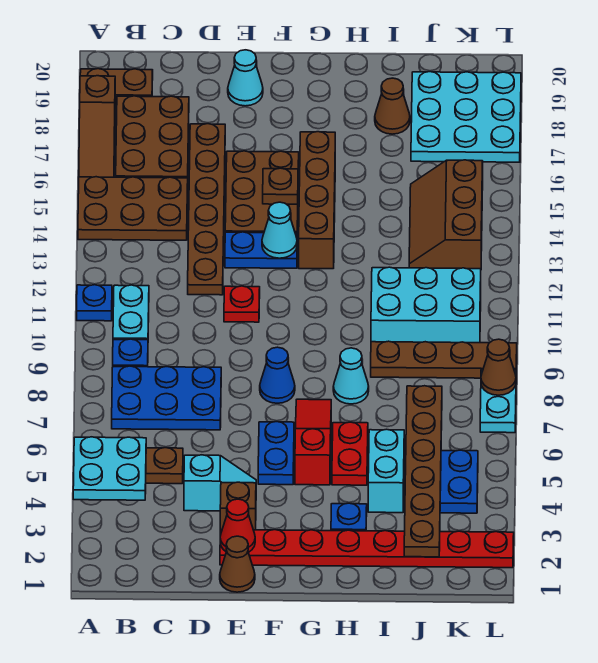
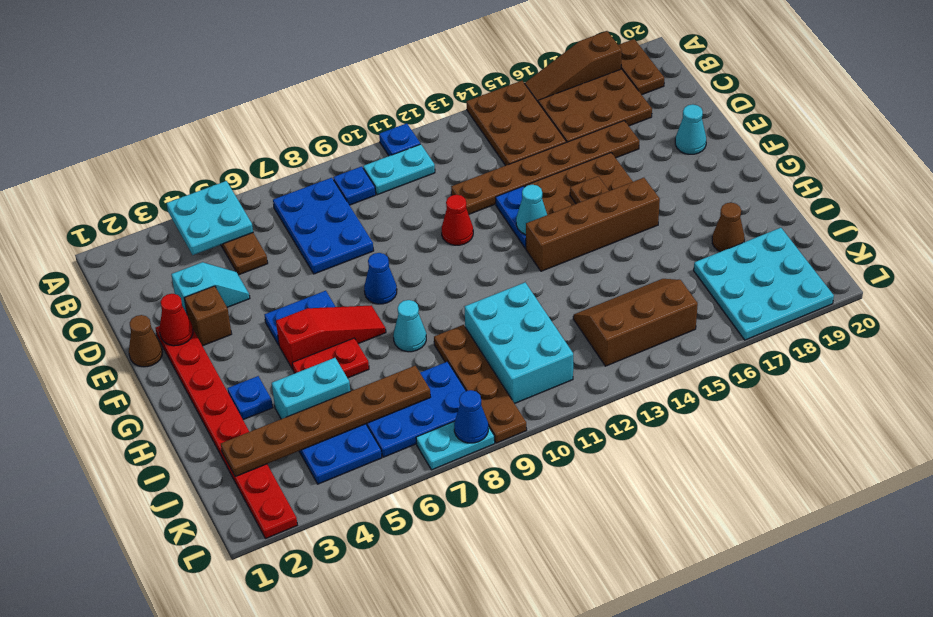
cyan 1x2 slope [184,455,256,511] -> cyan 1x2 slope turned to [171,262,250,313]
red 1x1 plate [224,286,260,322] -> red 1x1 cone [442,195,473,245]
none -> blue 2x3 plate [366,362,466,457]
brown 1x1 cone [481,339,516,395] -> blue 1x1 cone [454,390,488,443]

